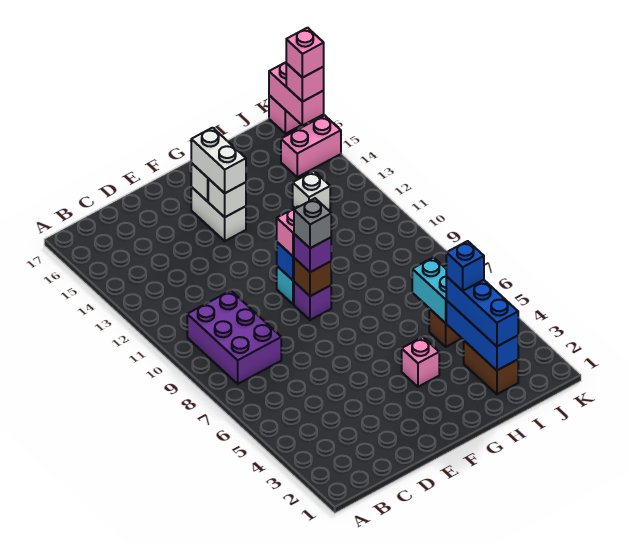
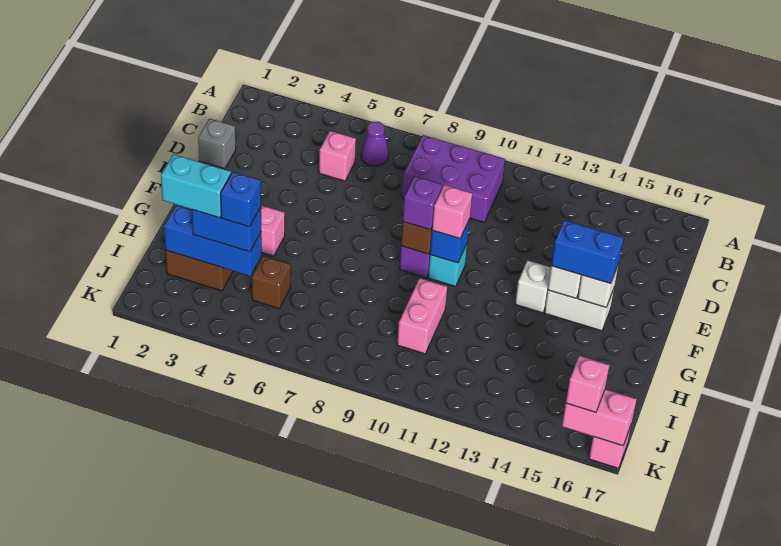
none -> purple 1x1 cone [361,121,389,166]
grey 1x1 brick [294,198,331,248] -> grey 1x1 brick moved to [198,119,236,169]
white 1x2 brick [191,128,246,193] -> blue 1x2 brick [552,220,623,283]
blue 1x3 brick [446,276,518,346] -> blue 1x2 brick [192,207,261,252]
cyan 1x2 brick [412,257,447,323] -> cyan 1x2 brick moved to [161,154,231,218]
white 1x1 brick [293,171,330,210] -> white 1x1 brick moved to [515,260,551,313]
pink 1x2 brick [281,115,341,177] -> pink 1x2 brick moved to [397,278,447,354]
pink 1x1 brick [286,28,324,78] -> pink 1x1 brick moved to [319,131,356,181]

